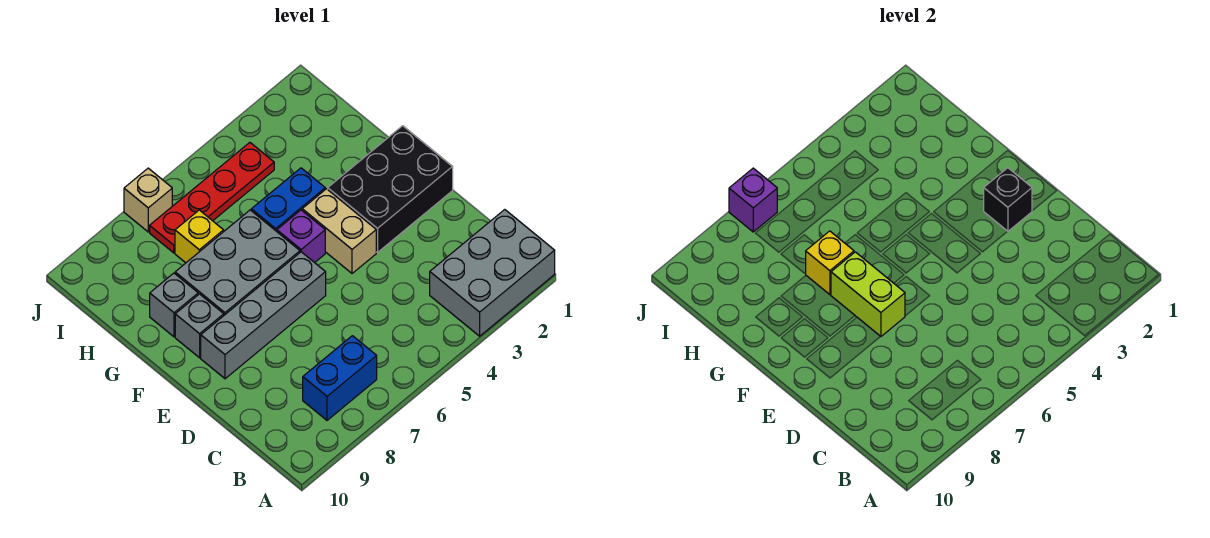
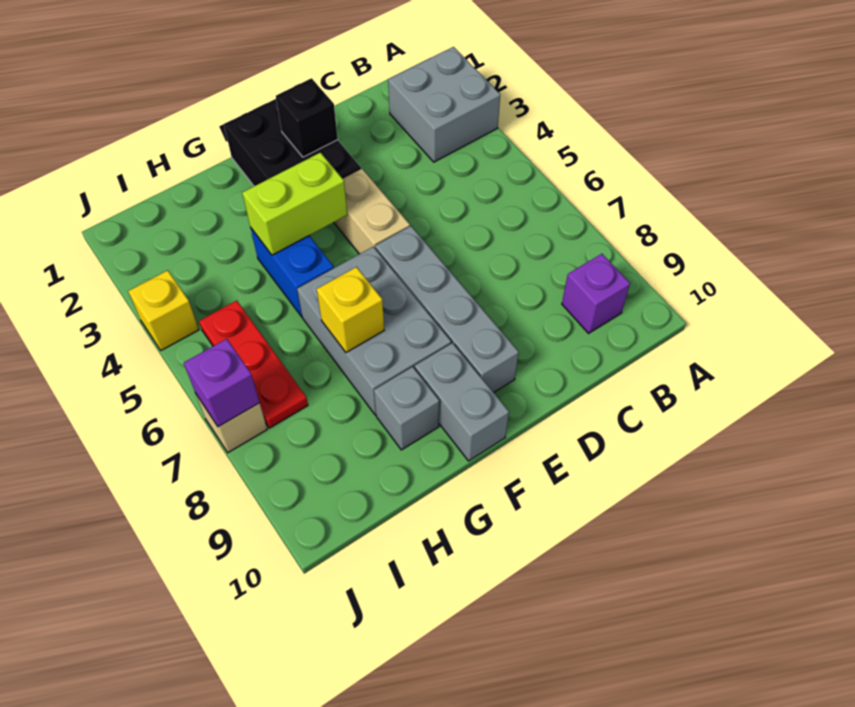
grey 2x3 brick [430,210,555,336] -> grey 2x2 brick [388,47,500,162]
blue 1x2 brick [303,336,377,420] -> none
tan 1x2 brick [302,189,376,273] -> tan 1x2 brick turned to [334,169,410,254]
lime 1x2 brick [831,252,905,337] -> lime 1x2 brick moved to [242,152,348,255]
purple 1x1 brick [277,210,325,263] -> purple 1x1 brick moved to [562,254,630,333]
grey 1x1 brick [175,294,224,358] -> grey 1x2 brick [415,343,509,461]
yellow 1x1 brick [175,210,224,263] -> yellow 1x1 brick moved to [128,270,199,350]
red 1x4 plate [150,143,274,253] -> red 1x3 plate [199,301,308,428]

